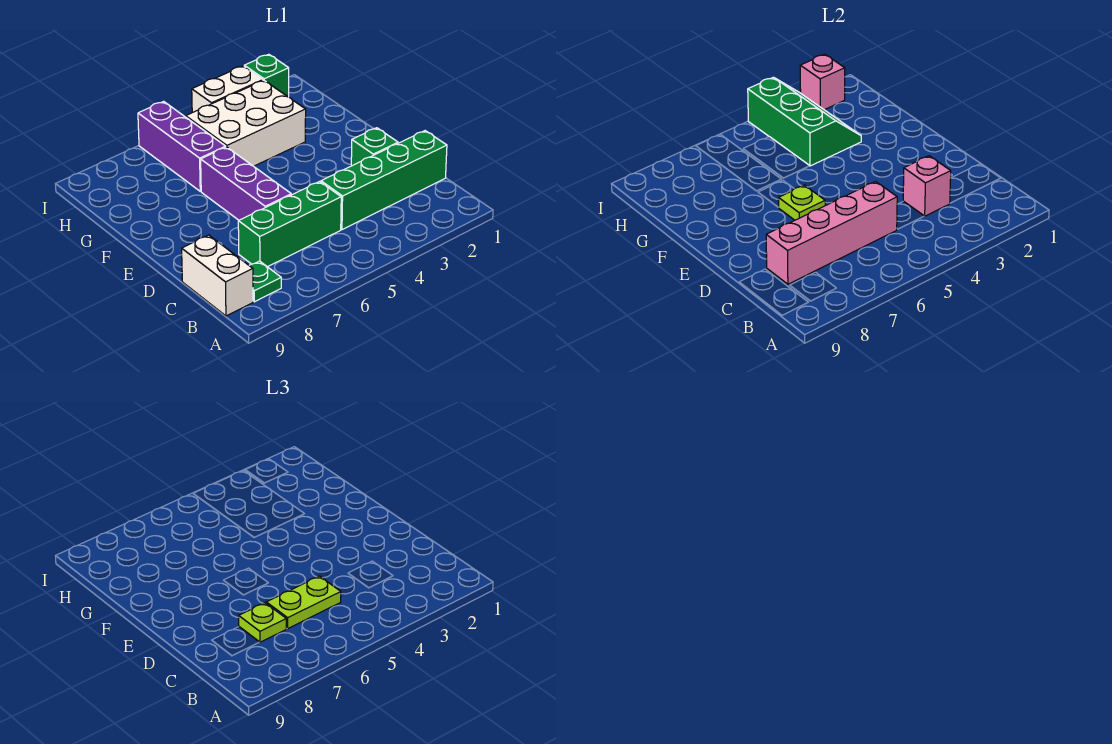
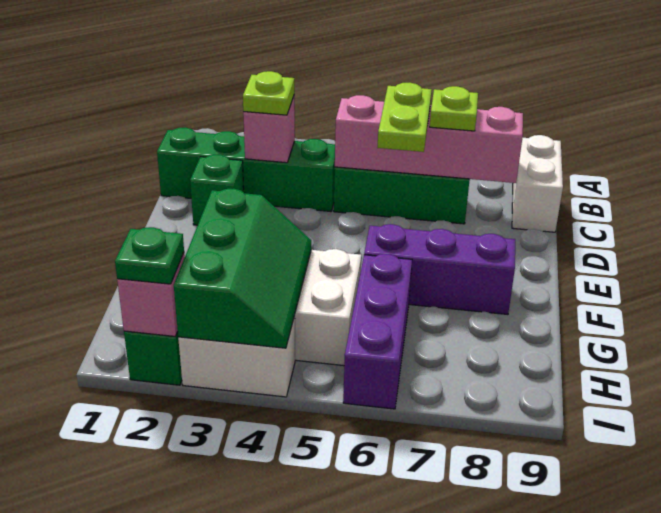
green 1x1 plate [249,261,281,302] -> green 1x1 plate moved to [115,227,184,284]
lime 1x2 plate [266,576,341,628] -> lime 1x2 plate turned to [378,83,432,152]
purple 1x3 brick [201,147,291,220] -> purple 1x3 brick turned to [364,224,515,314]
lime 1x1 plate [778,185,825,220] -> lime 1x1 plate moved to [243,71,294,115]
green 2x3 slope [748,77,861,166] -> green 2x3 slope turned to [174,188,311,348]

